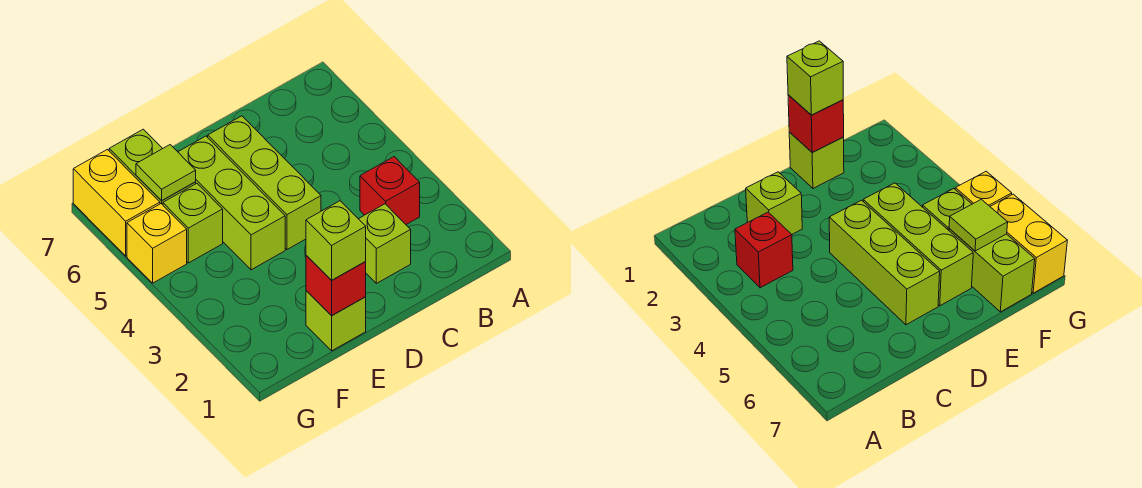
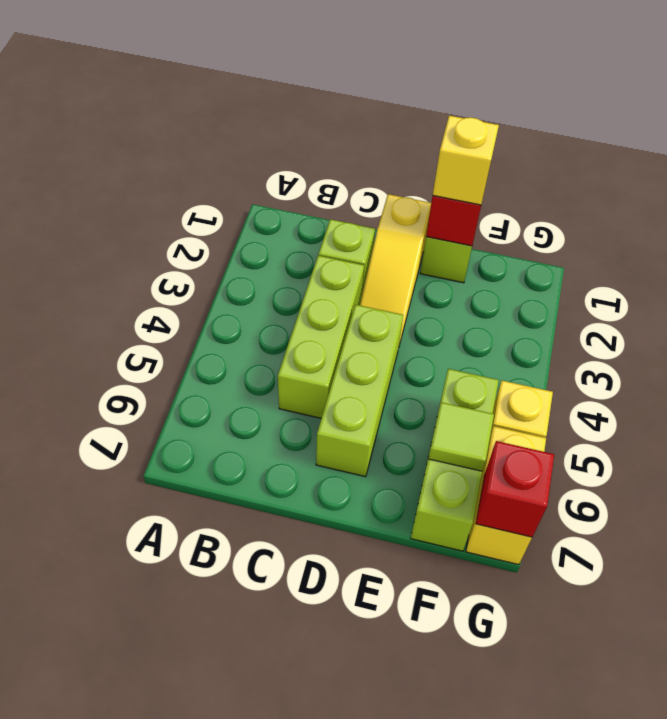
red 1x1 brick [360,157,420,225] -> red 1x1 brick moved to [476,441,554,537]
none -> yellow 1x3 slope [360,194,431,345]
lime 1x1 brick [306,201,366,280] -> yellow 1x1 brick [433,116,499,205]
lime 1x3 brick [178,136,285,270] -> lime 1x3 brick moved to [278,256,364,418]

